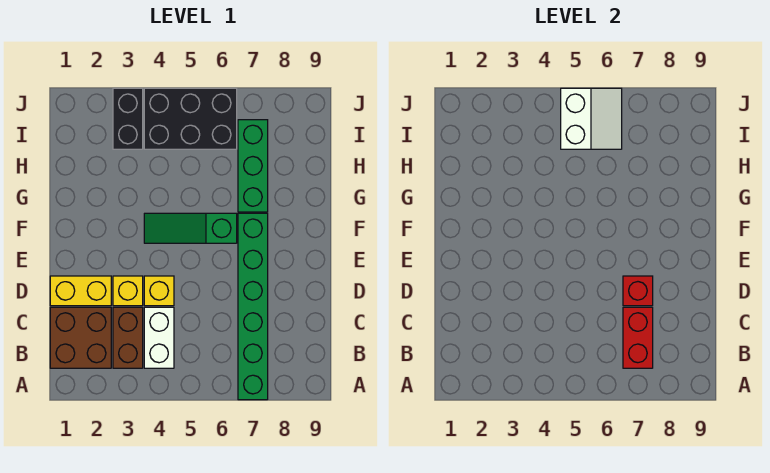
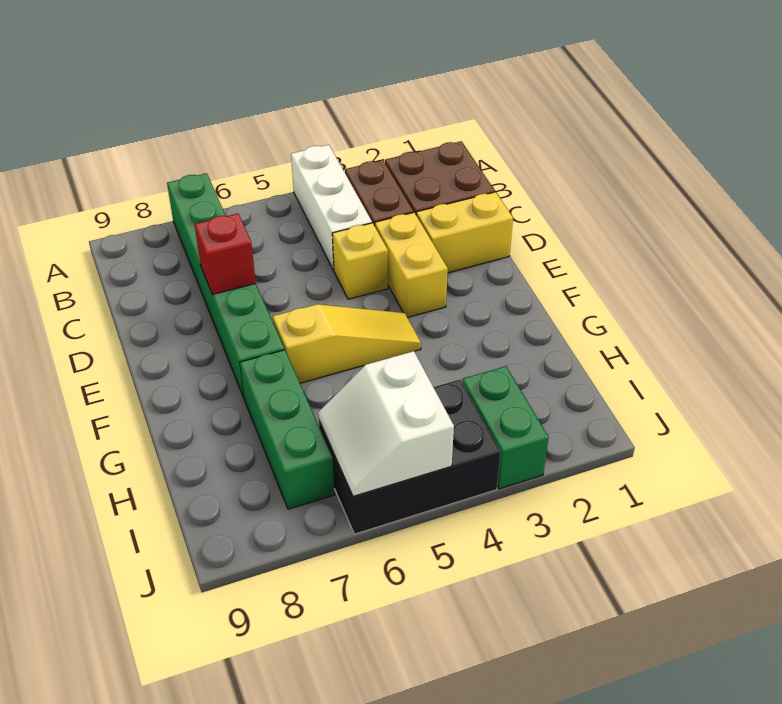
white 1x2 brick [144,307,174,368] -> white 1x3 brick [291,145,372,270]
red 1x2 brick [623,307,653,368] -> none
yellow 1x1 brick [113,276,143,306] -> yellow 1x2 brick [375,213,448,317]
green 1x3 slope [144,213,237,243] -> yellow 1x3 slope [273,304,421,383]
black 1x2 brick [113,88,143,149] -> green 1x2 brick [462,366,549,489]

